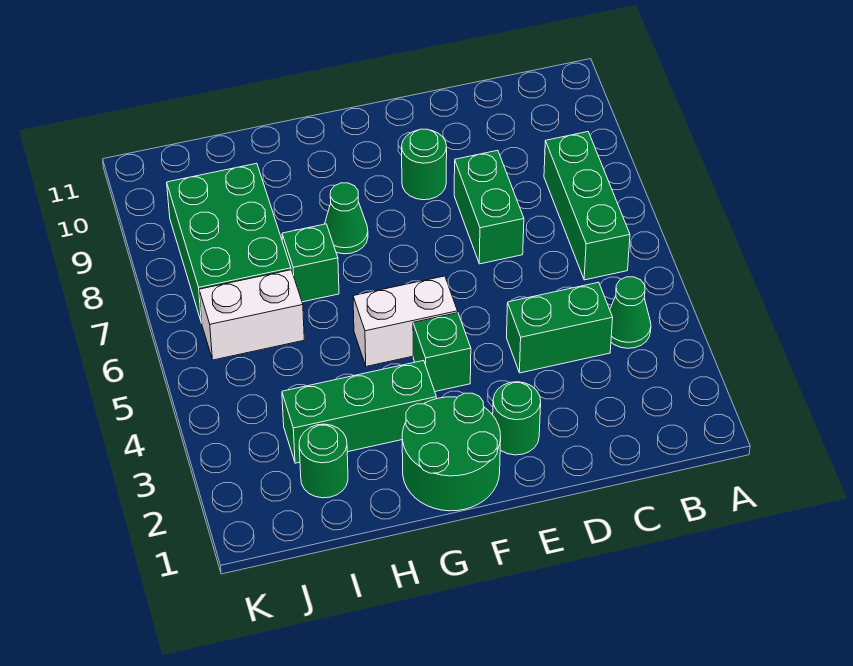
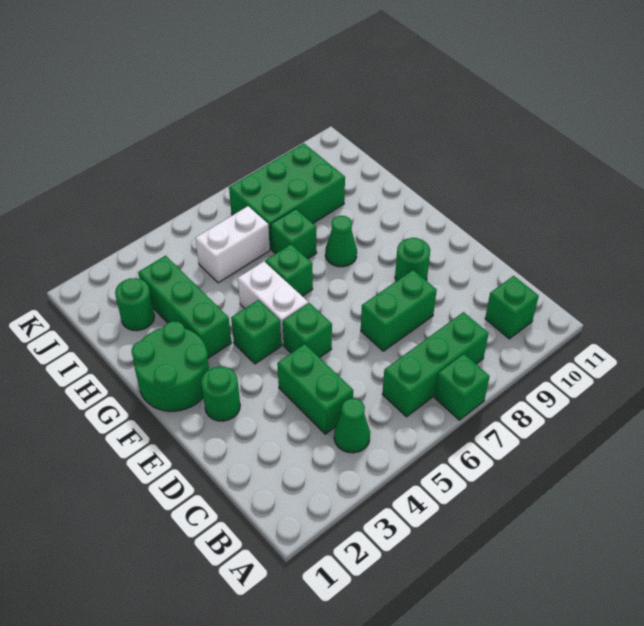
none -> green 1x1 brick [435,354,490,420]
none -> green 1x1 brick [485,276,539,339]
none -> green 1x1 brick [283,303,332,358]
none -> green 1x1 brick [265,244,313,296]
white 1x2 brick [199,270,304,360] -> white 1x2 brick turned to [195,206,270,283]

